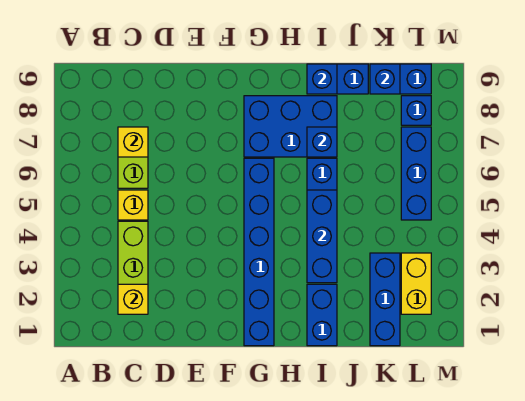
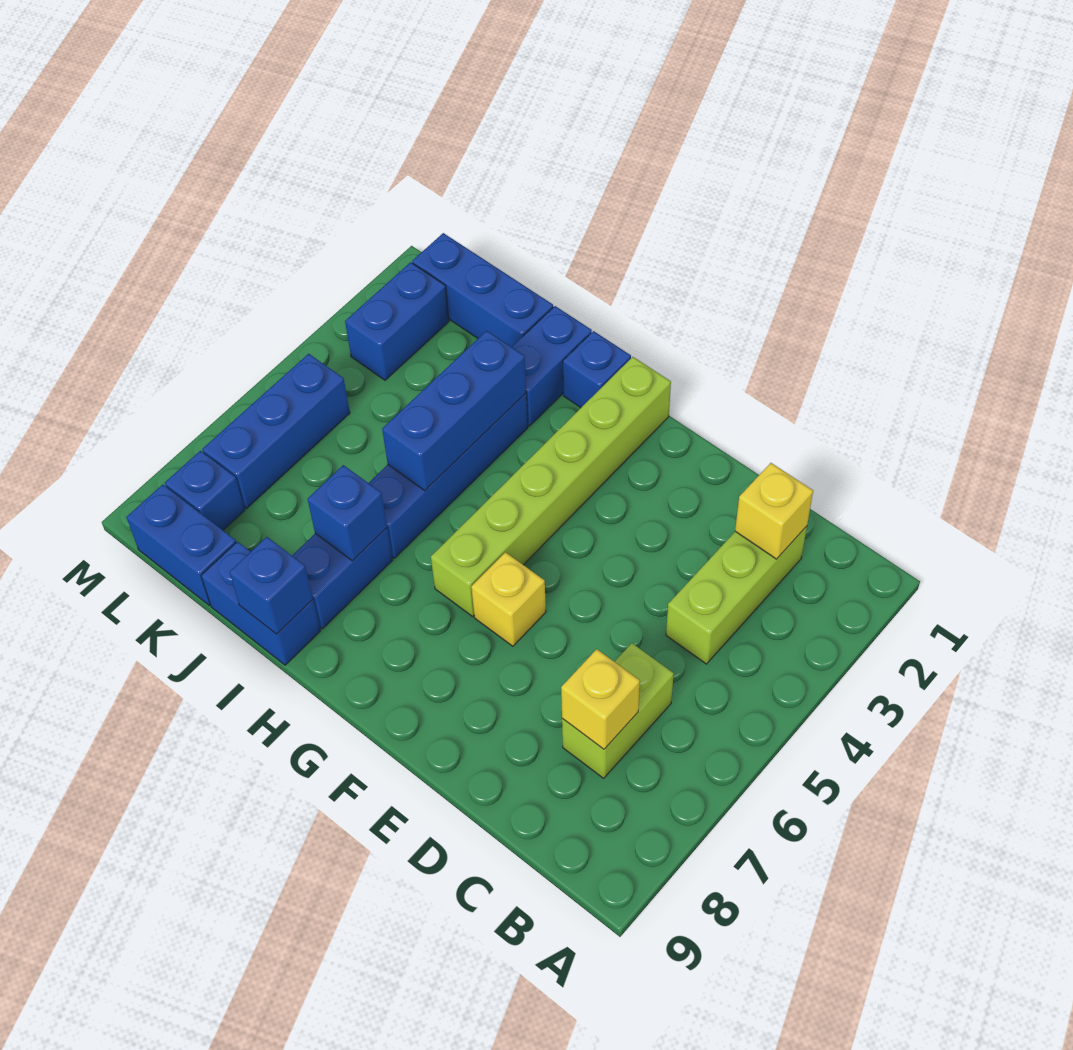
yellow 1x1 brick [118,190,148,220] -> yellow 1x1 brick moved to [471,552,546,646]
blue 1x6 brick [244,158,274,346] -> lime 1x6 brick [431,357,671,616]
blue 2x3 brick [244,96,337,157] -> blue 1x2 brick [292,528,393,629]
blue 1x3 brick [370,253,400,346] -> blue 1x3 brick turned to [412,233,553,347]
blue 1x1 brick [370,64,400,94] -> blue 1x1 brick moved to [563,331,631,408]
yellow 1x2 brick [401,253,431,314] -> blue 1x2 brick [345,262,449,380]

